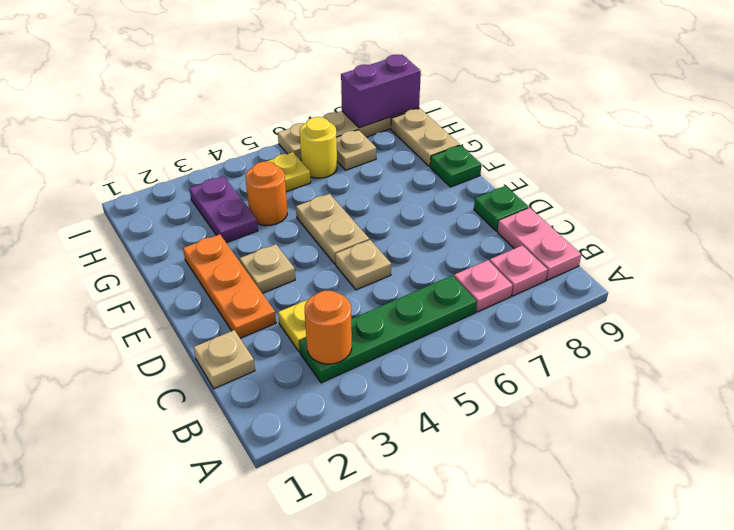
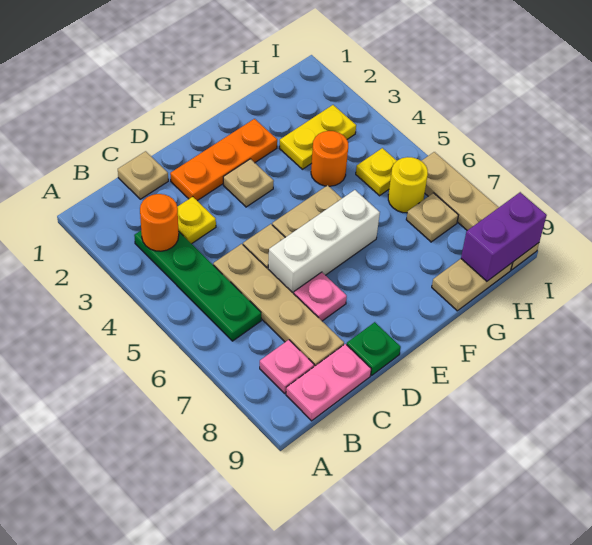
pink 1x1 plate [454,260,513,312] -> pink 1x1 plate moved to [294,272,347,321]
none -> tan 1x4 plate [213,244,344,366]
none -> white 1x3 brick [268,190,380,294]
green 1x1 plate [430,145,481,187] -> none
purple 1x2 plate [189,176,258,243] -> yellow 1x2 plate [279,105,356,169]
purple 1x2 brick [341,55,421,128] -> purple 1x2 brick turned to [461,192,547,281]

